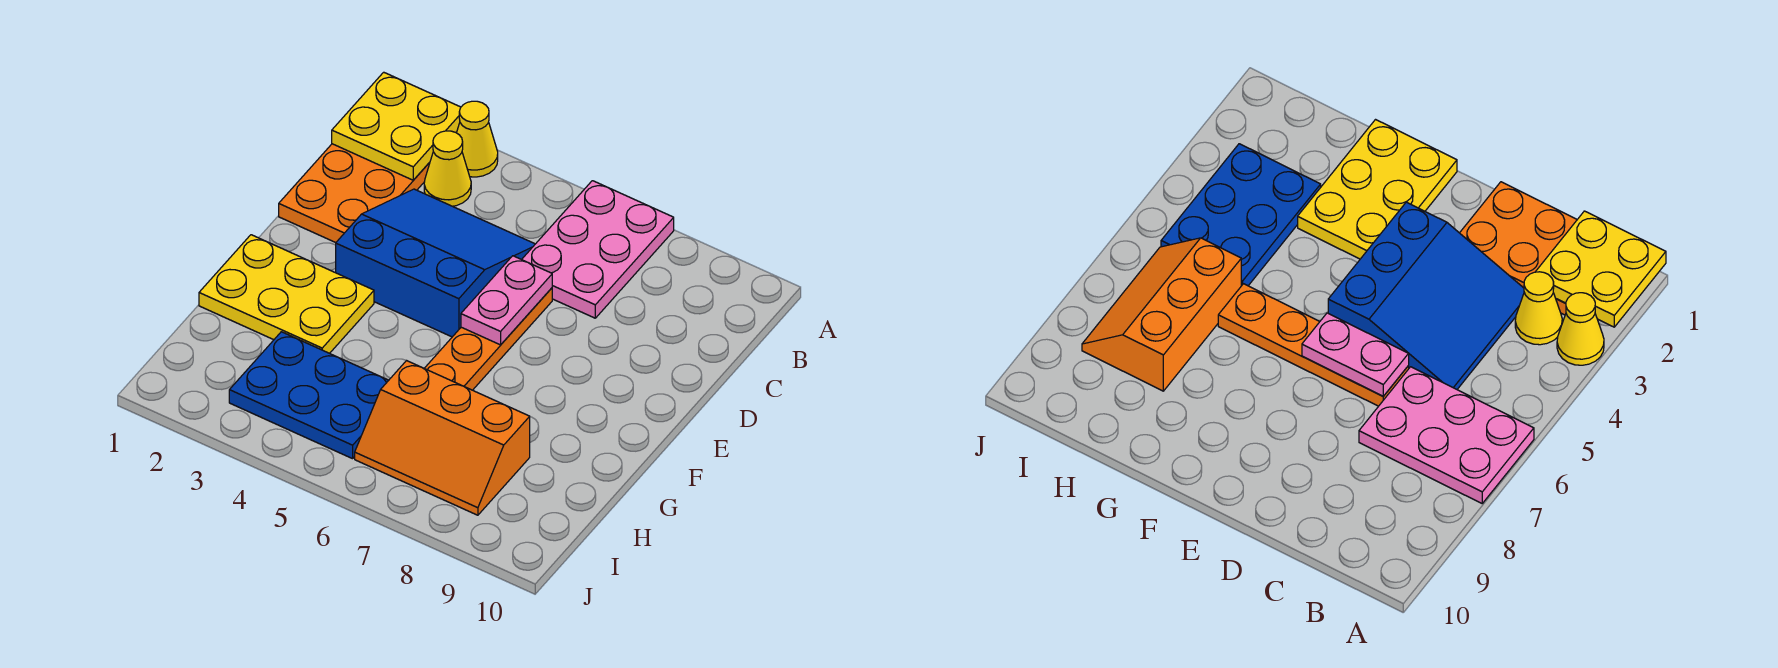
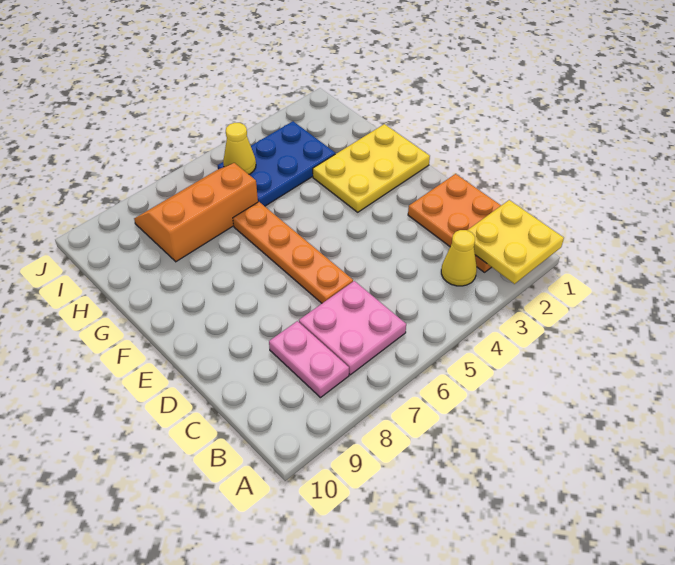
yellow 1x1 cone [456,101,498,177] -> yellow 1x1 cone moved to [223,123,256,174]
pink 2x3 plate [522,181,674,318] -> pink 2x2 plate [299,281,406,375]
blue 3x3 slope [336,189,535,337] -> none
pink 1x2 plate [461,256,552,345] -> pink 1x2 plate moved to [269,321,349,398]

